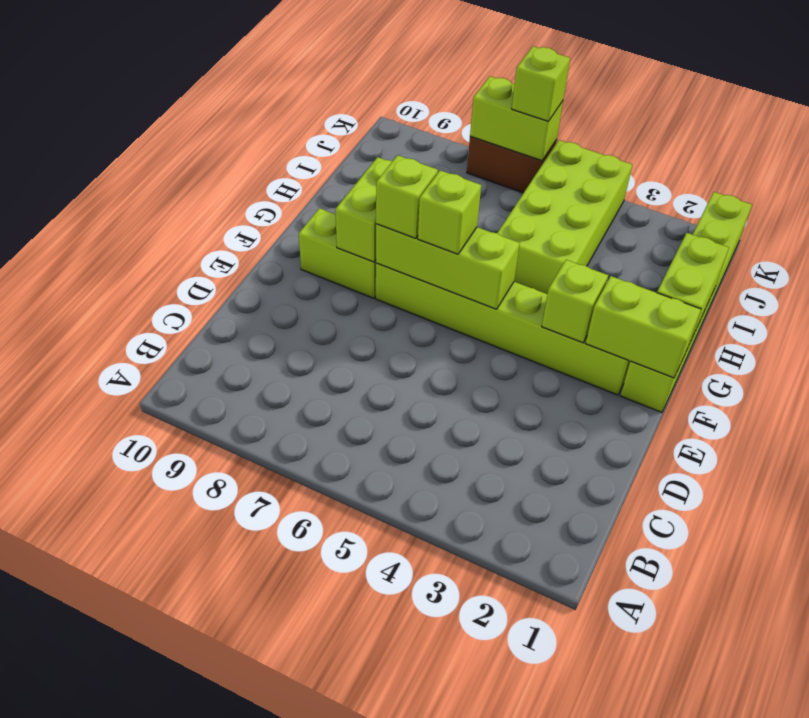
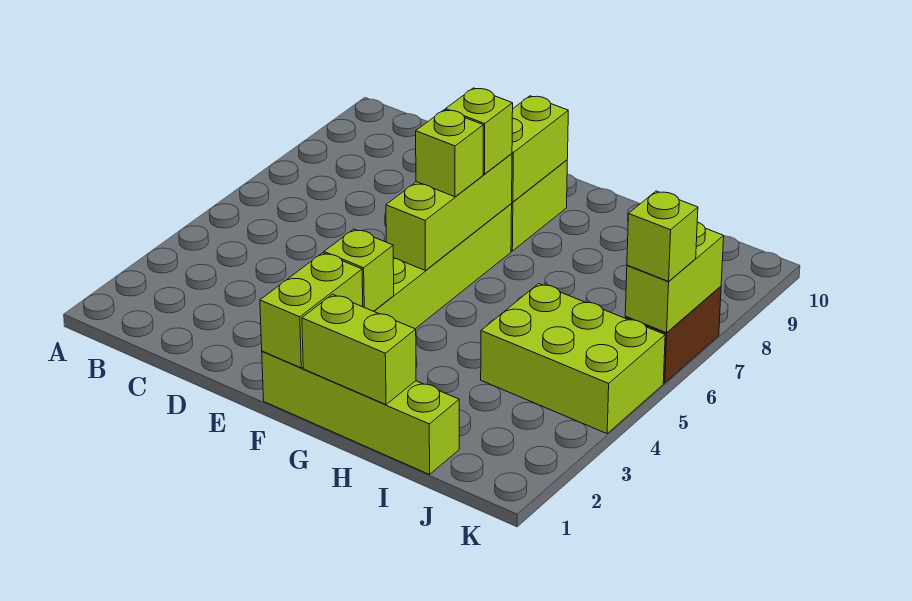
lime 1x6 brick [620,192,752,412] -> lime 1x4 brick [262,351,459,474]
lime 1x2 brick [335,157,392,262] -> lime 1x2 brick turned to [512,96,568,202]
lime 2x4 brick [497,140,632,294] -> lime 2x3 brick [481,284,665,434]

